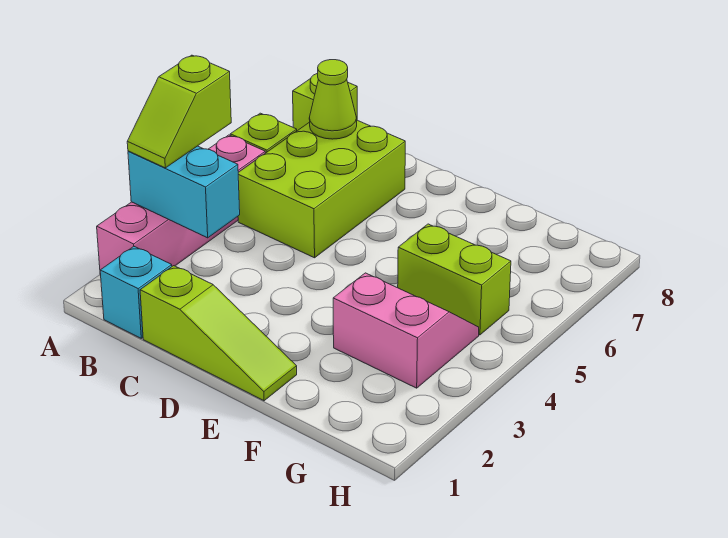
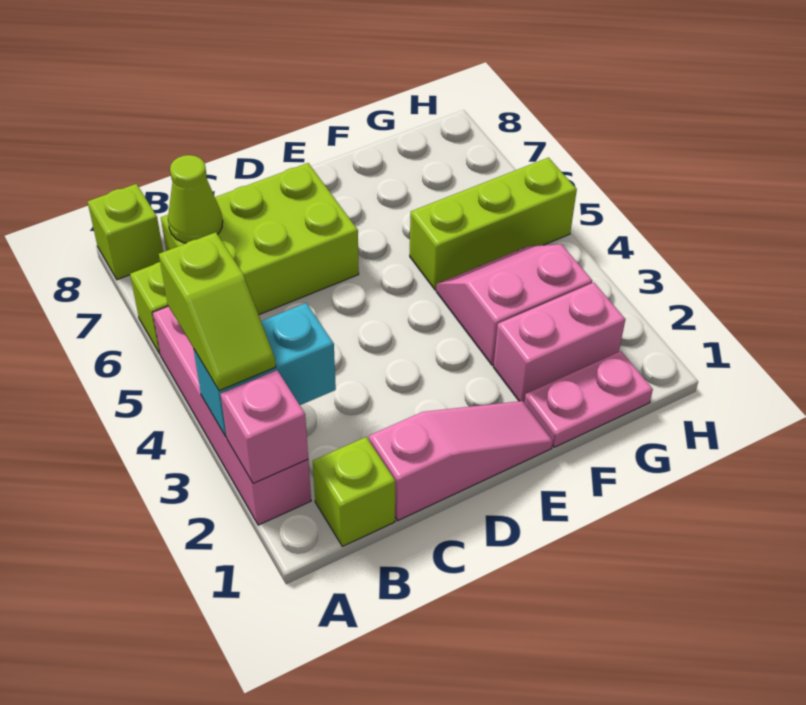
none -> pink 1x1 brick [221,370,308,483]
cyan 1x1 brick [100,247,172,338] -> lime 1x1 brick [313,437,395,546]
lime 2x3 brick [238,120,405,258] -> lime 2x3 brick turned to [161,163,359,315]
lime 1x3 slope [140,266,297,401] -> pink 1x3 slope [369,401,553,521]
none -> pink 1x2 plate [524,351,653,447]
none -> pink 1x2 brick [493,283,625,403]
lime 1x2 brick [398,224,511,335] -> lime 1x3 brick [410,158,577,290]

